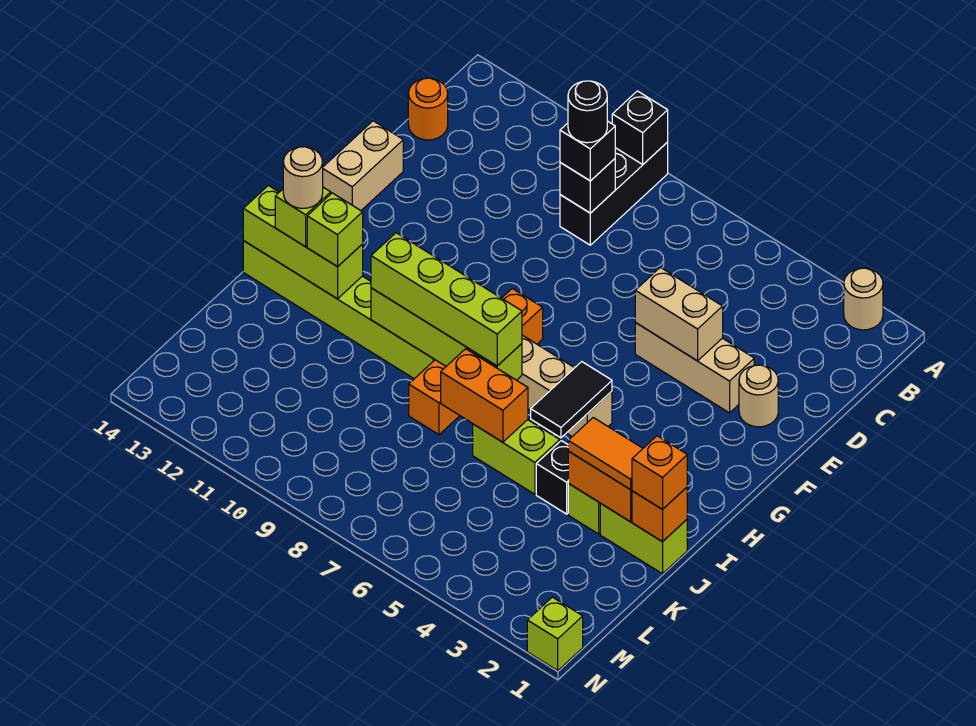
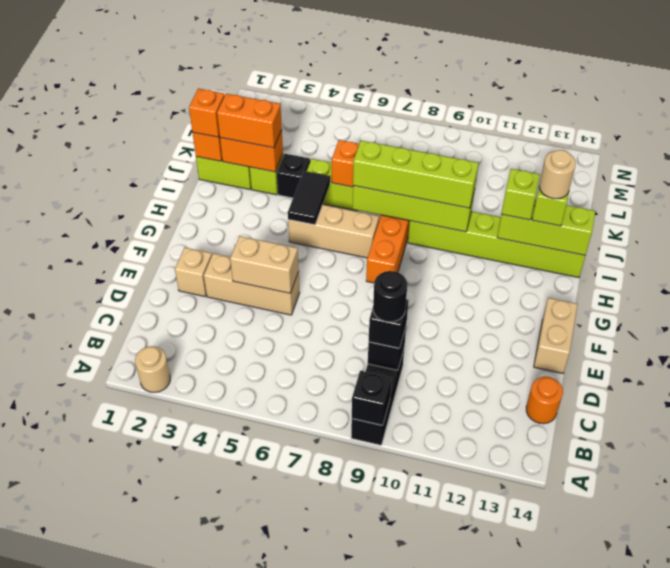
tan 1x1 round brick [739,365,778,427] -> tan 1x1 brick [175,248,212,297]
orange 1x2 tile [568,418,643,490] -> orange 1x2 brick [217,94,282,148]
lime 1x1 brick [527,597,583,671] -> none

